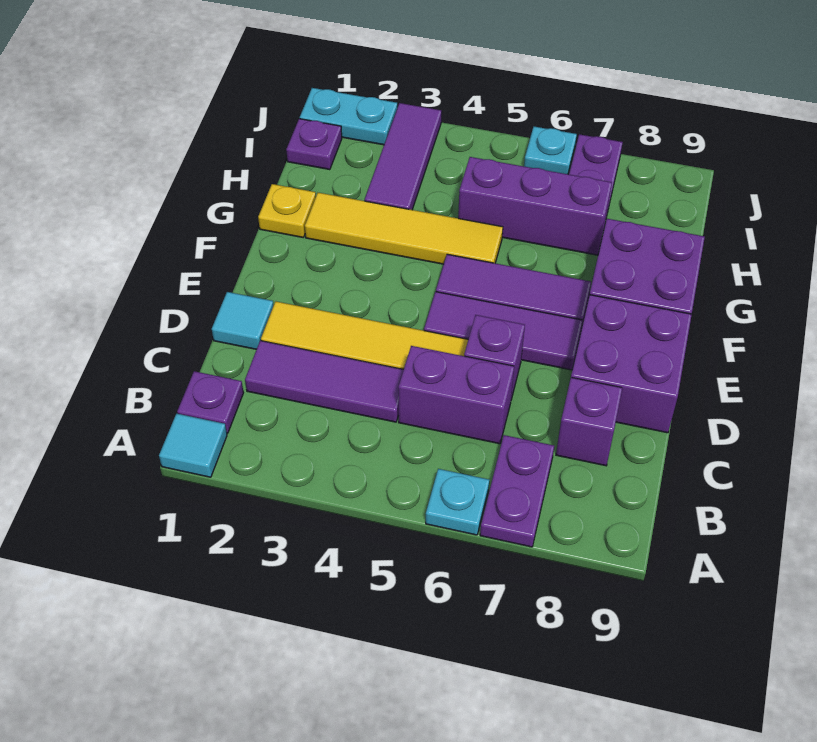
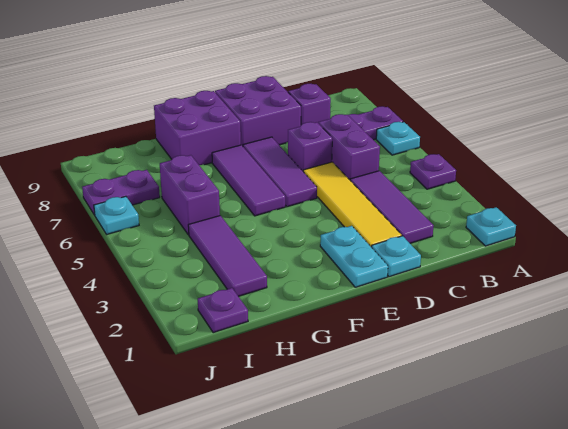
cyan 1x1 tile [159,414,227,477] -> cyan 1x1 plate [466,207,516,246]
purple 1x1 plate [177,371,244,433] -> purple 1x1 plate moved to [410,154,456,189]
cyan 1x1 tile [212,292,274,349] -> cyan 1x1 plate [372,236,421,277]
yellow 1x1 plate [258,184,316,237] -> none
yellow 1x4 tile [305,193,503,264] -> none
purple 1x3 tile [365,103,441,210] -> purple 1x3 tile turned to [188,216,267,296]
purple 1x3 brick [458,157,612,255] -> purple 1x2 brick [160,155,220,235]
cyan 1x2 plate [300,88,397,145] -> cyan 1x2 plate moved to [320,226,388,287]

